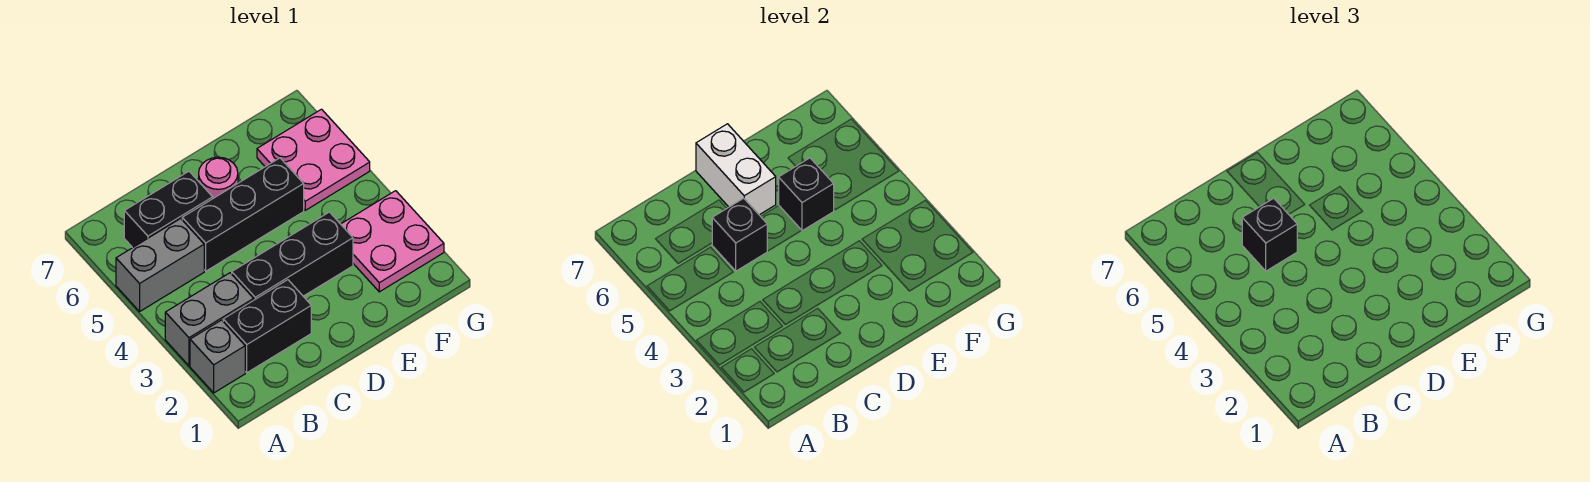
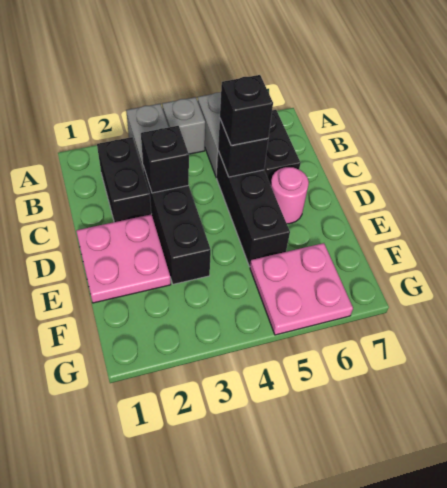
grey 1x1 brick [190,320,245,393] -> grey 1x1 brick moved to [162,97,205,154]
white 1x2 brick [696,124,776,215] -> none
black 1x1 brick [779,158,834,231] -> black 1x1 brick moved to [141,126,189,193]
pink 2x2 plate [341,191,444,292] -> pink 2x2 plate moved to [76,214,171,303]

